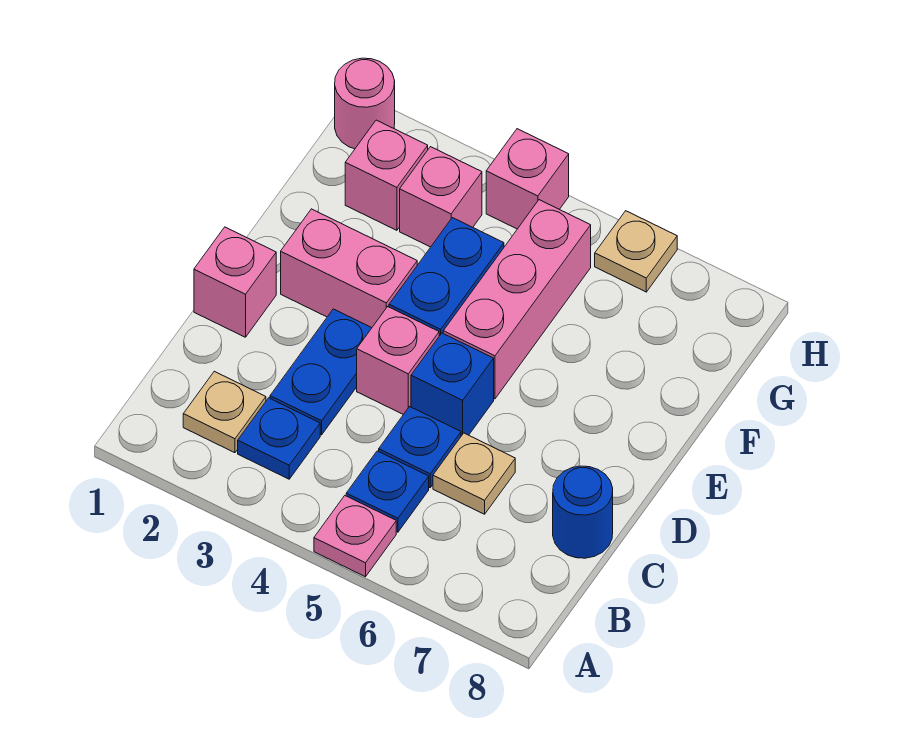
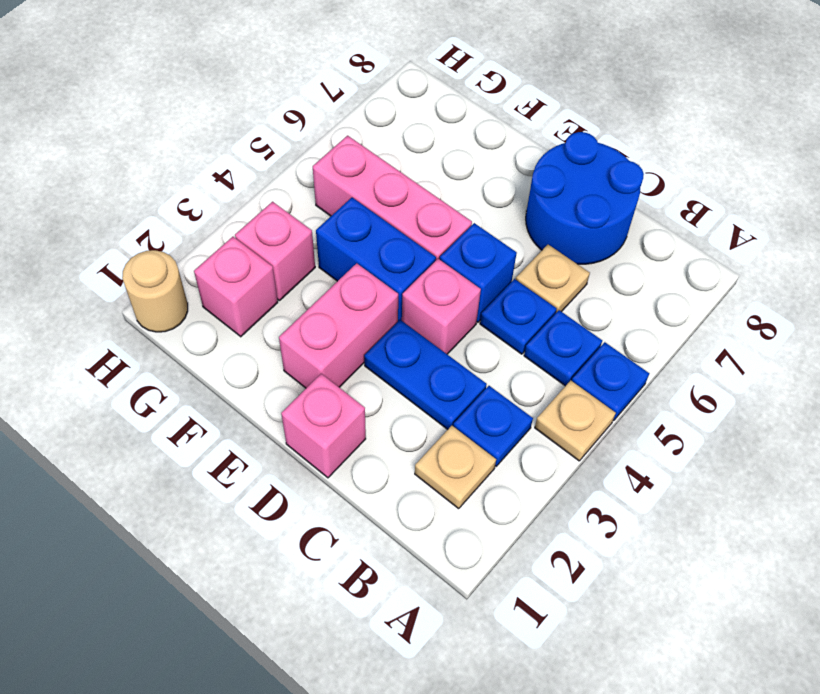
pink 1x1 plate [314,496,396,577] -> blue 1x1 plate [572,342,649,421]
blue 1x1 round brick [553,466,613,558] -> blue 2x2 round brick [526,132,644,264]
pink 1x1 round brick [335,58,395,149] -> tan 1x1 round brick [122,250,188,332]
pink 1x1 brick [486,129,569,229] -> none
tan 1x1 plate [595,211,677,292] -> tan 1x1 plate moved to [535,380,616,461]

